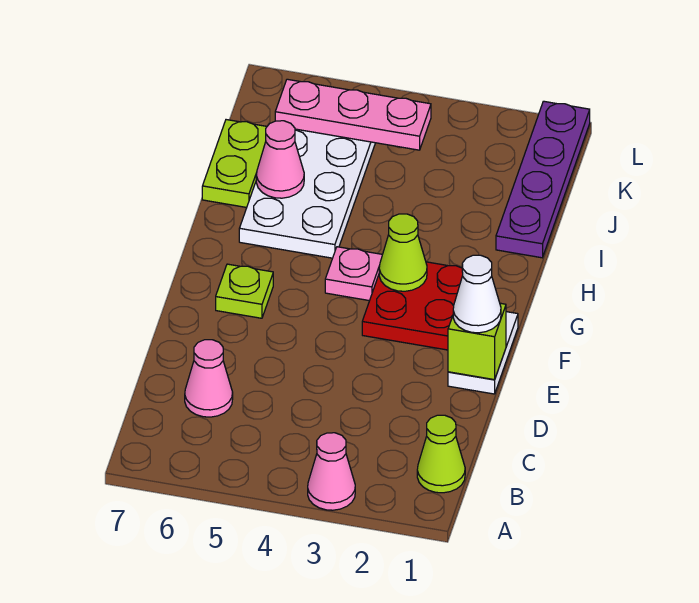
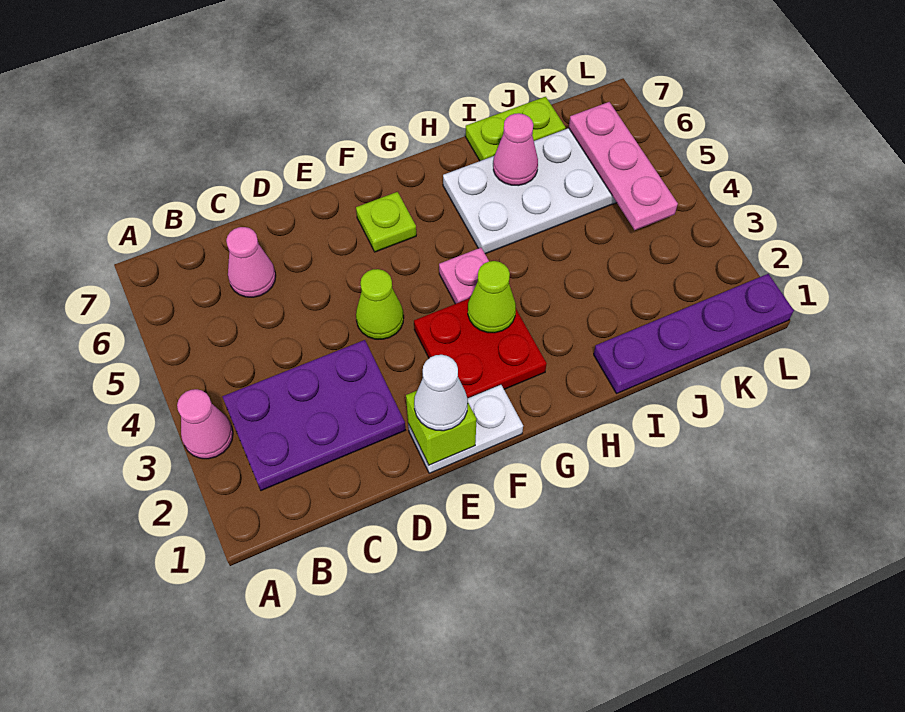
lime 1x1 cone [417,415,465,493] -> lime 1x1 cone moved to [356,269,404,339]
none -> purple 2x3 plate [222,340,405,491]

